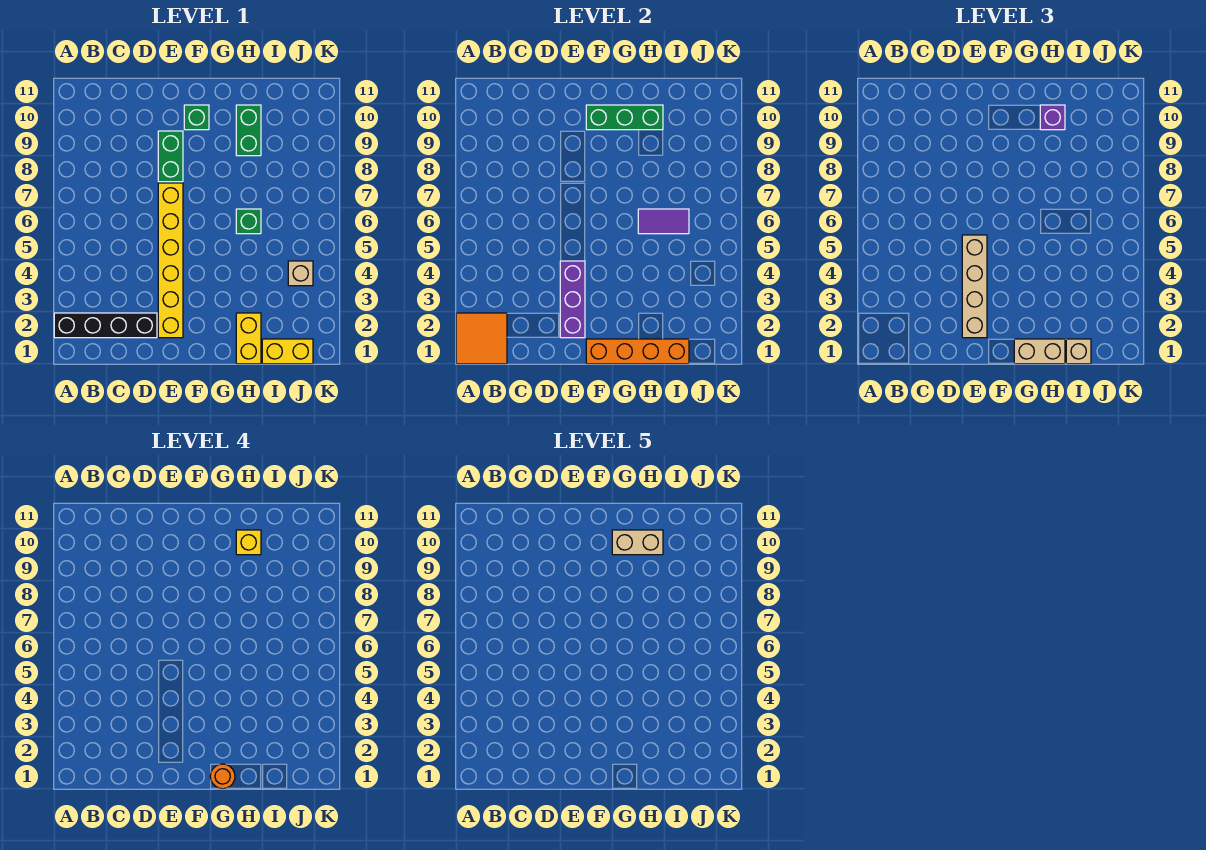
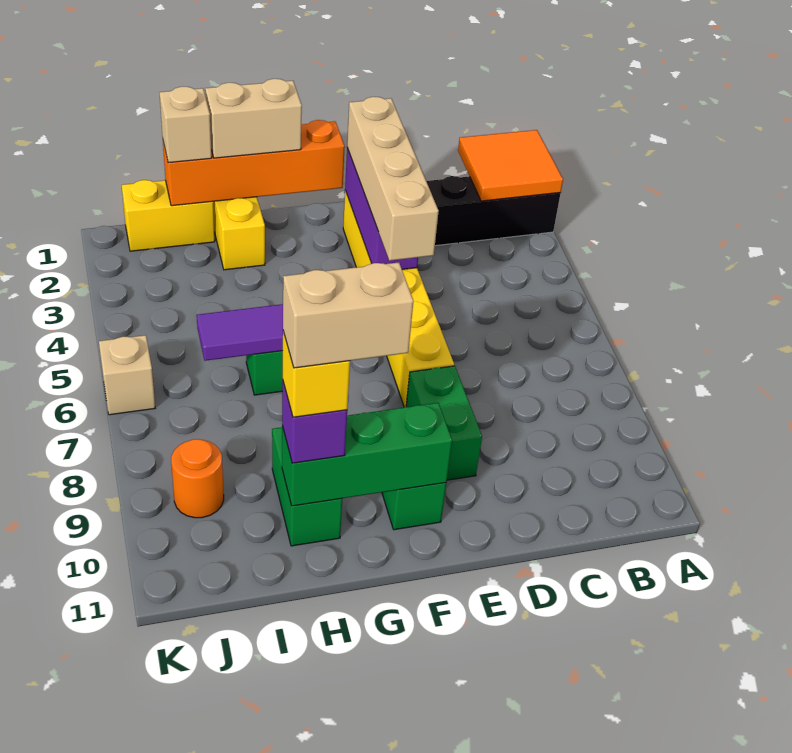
orange 1x1 round brick [210,764,235,789] -> orange 1x1 round brick moved to [171,439,224,518]
tan 1x1 brick [288,261,313,286] -> tan 1x1 brick moved to [99,335,155,415]

